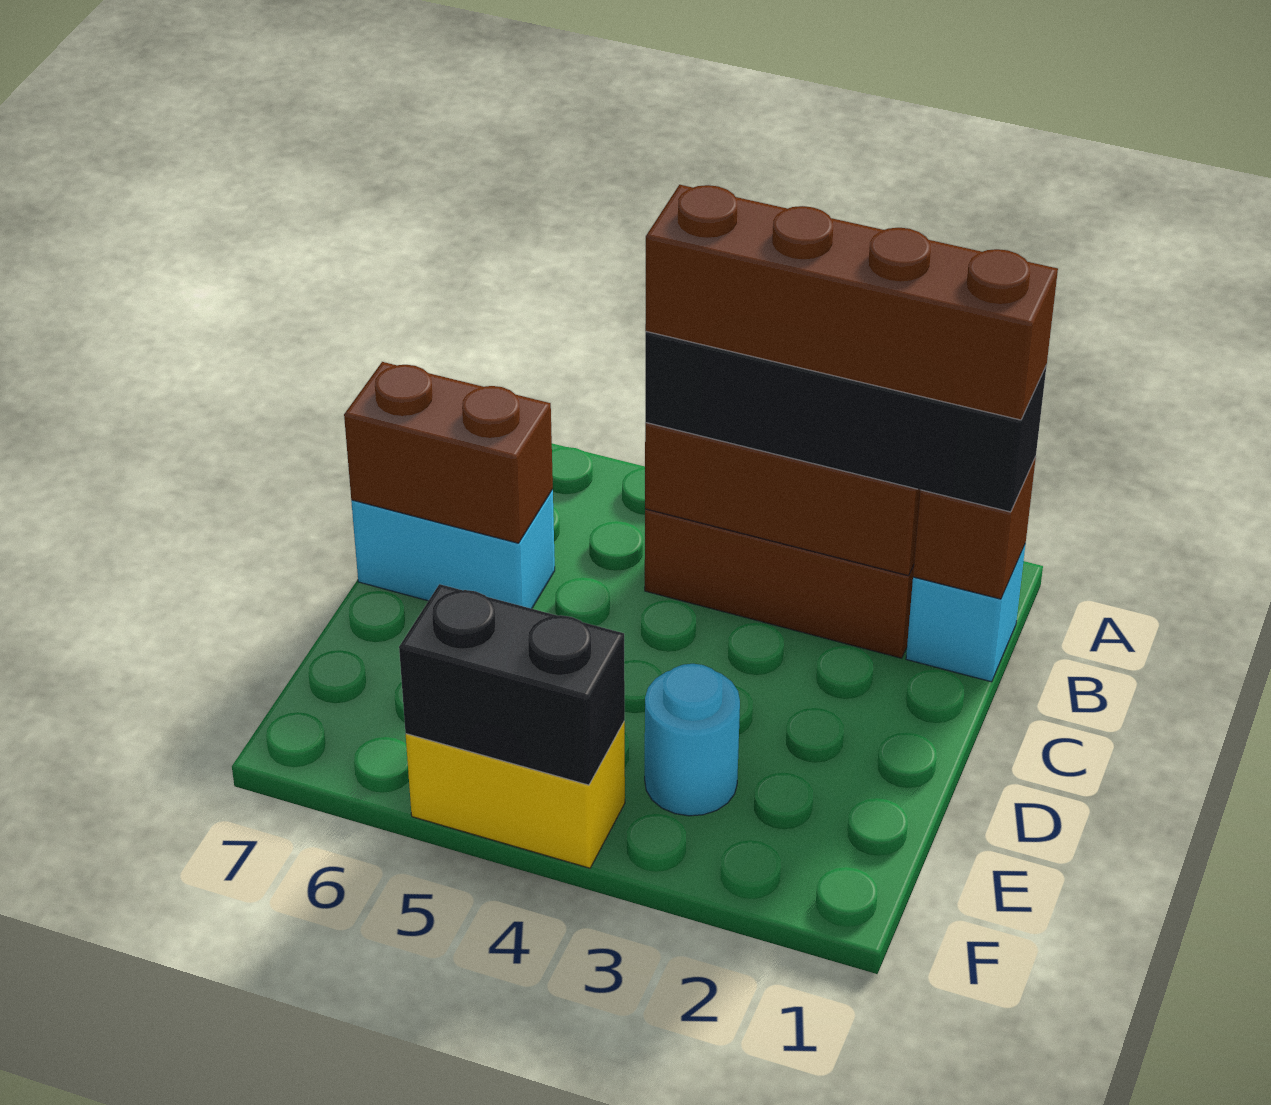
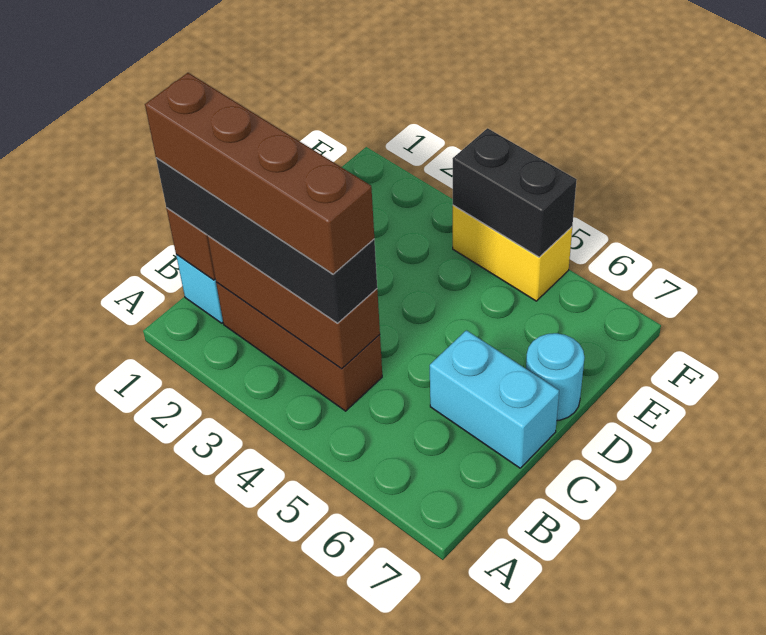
brown 1x2 brick [344,362,553,543] -> none
cyan 1x1 round brick [645,664,740,816] -> cyan 1x1 round brick moved to [526,333,585,420]

